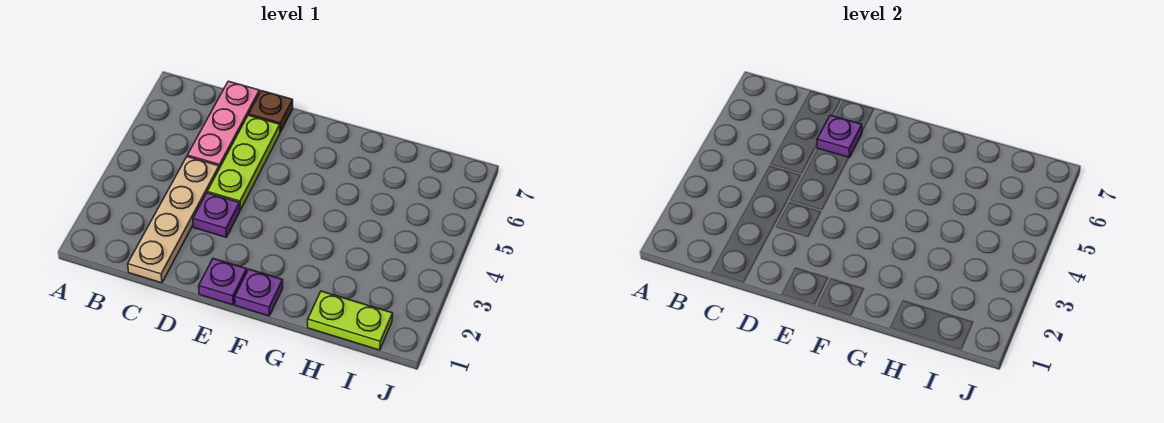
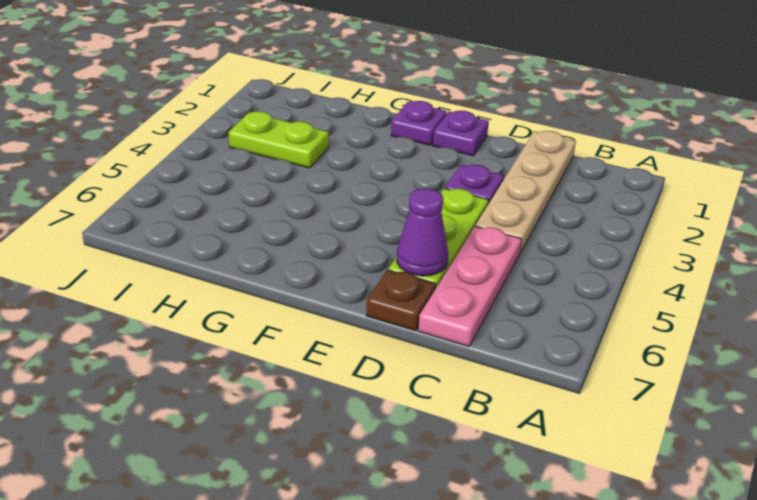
purple 1x1 plate [817,115,862,158] -> purple 1x1 cone [397,188,448,276]
lime 1x2 plate [308,291,393,350] -> lime 1x2 plate moved to [228,111,329,168]

